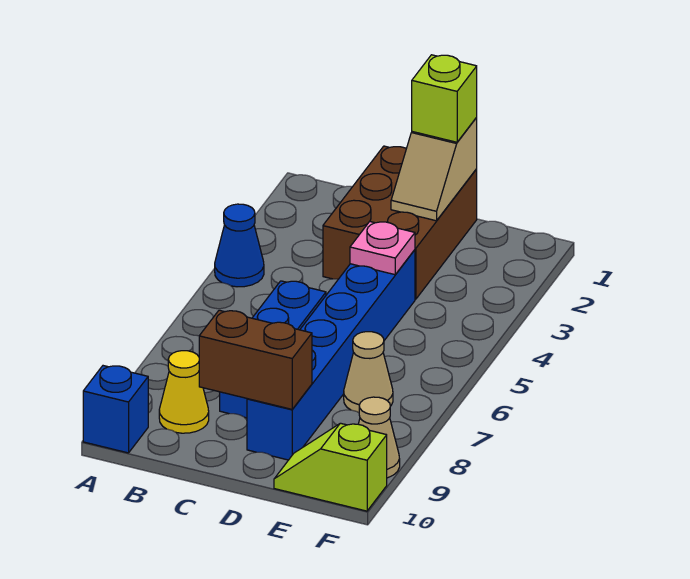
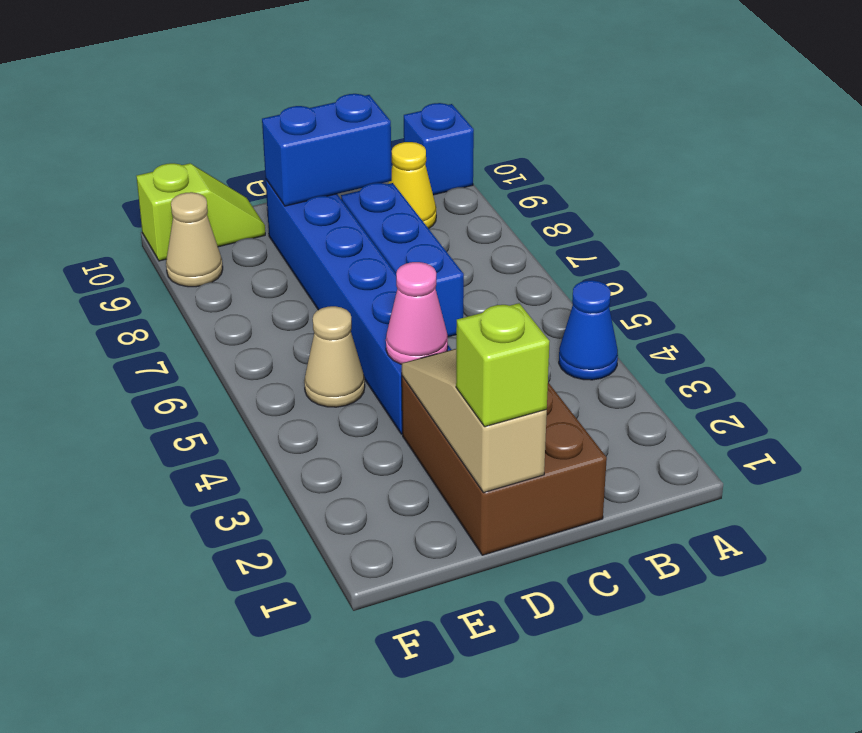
brown 1x2 brick [199,310,312,409] -> blue 1x2 brick [262,94,392,206]
tan 1x2 slope [391,118,477,221] -> tan 1x3 slope [402,349,547,493]
pink 1x1 plate [350,222,415,275] -> pink 1x1 cone [386,262,448,364]
tan 1x1 cone [344,332,393,413] -> tan 1x1 cone moved to [304,306,365,407]

